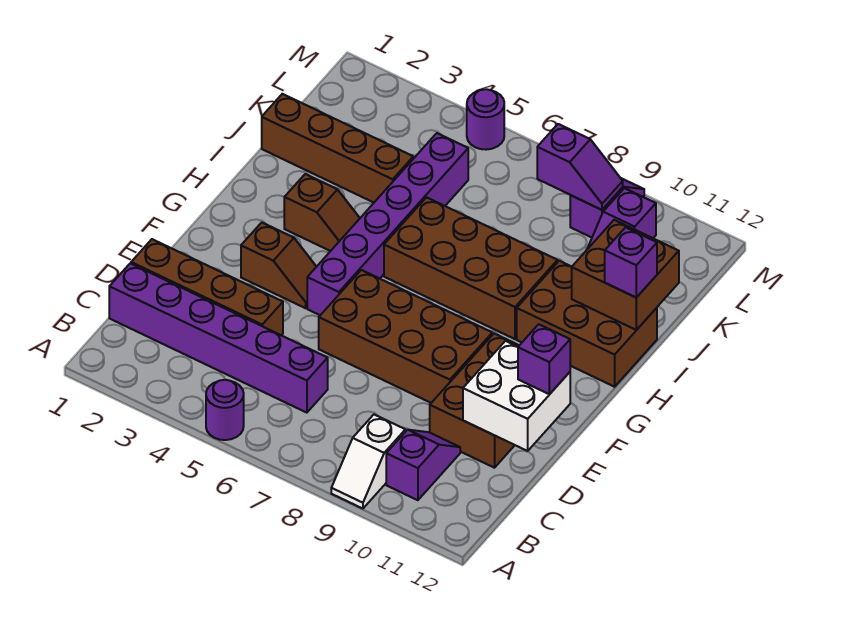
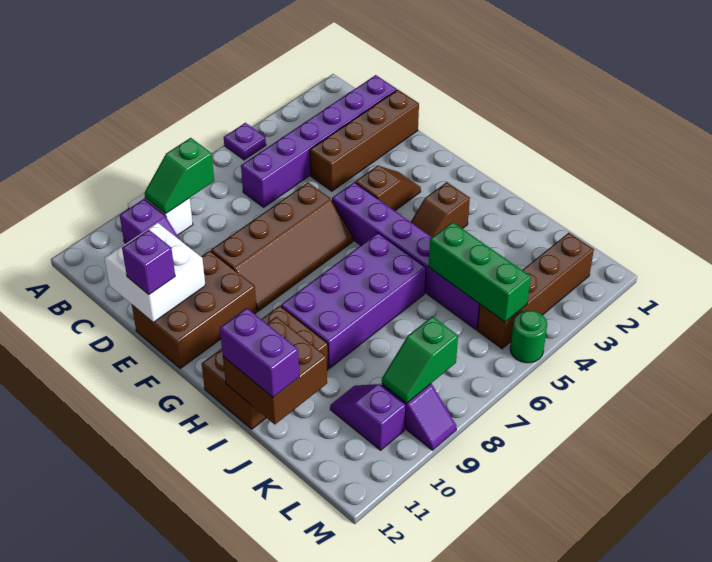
purple 1x1 round brick [206,380,244,440] -> purple 1x1 plate [224,123,266,160]
none -> green 1x2 slope [145,138,214,214]
brown 2x3 brick [430,334,519,468] -> brown 2x3 brick turned to [132,251,257,368]
brown 2x4 brick [319,270,492,403] -> brown 2x4 slope [211,182,353,311]
brown 1x2 slope [241,223,316,308] -> brown 1x2 slope turned to [355,166,421,211]
brown 2x4 brick [384,197,558,339] -> purple 2x4 brick [281,233,426,368]
purple 1x1 brick [605,227,657,298] -> purple 1x2 brick [220,308,299,397]
brown 1x4 brick [262,94,413,202] -> brown 1x4 brick moved to [477,233,594,349]
none -> green 1x3 brick [429,222,531,322]
purple 1x2 slope [537,124,623,210] -> green 1x2 slope [382,316,458,403]
purple 1x1 round brick [467,89,504,150] -> green 1x1 round brick [510,311,547,363]

